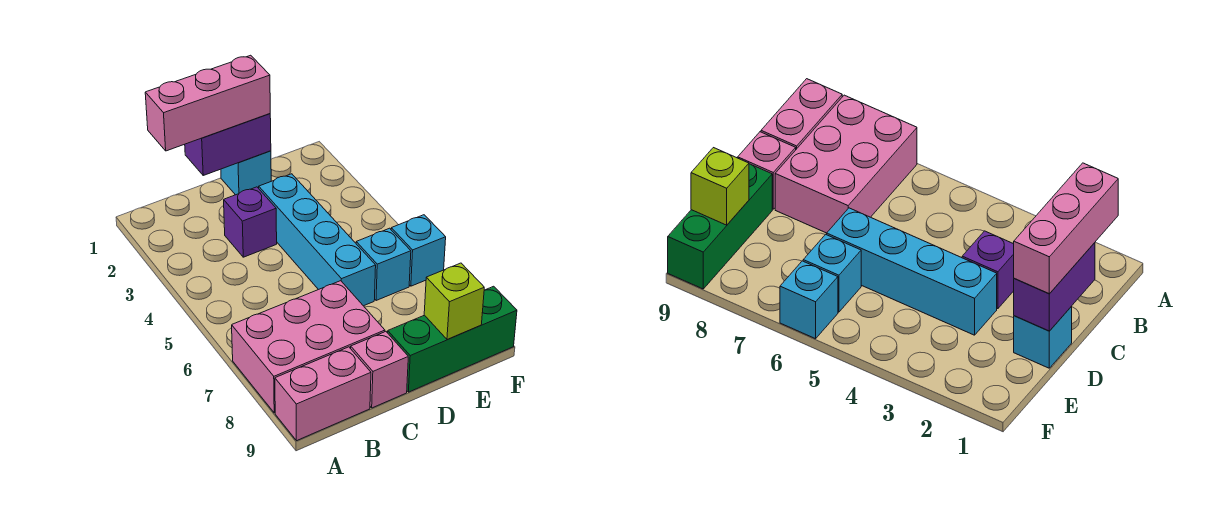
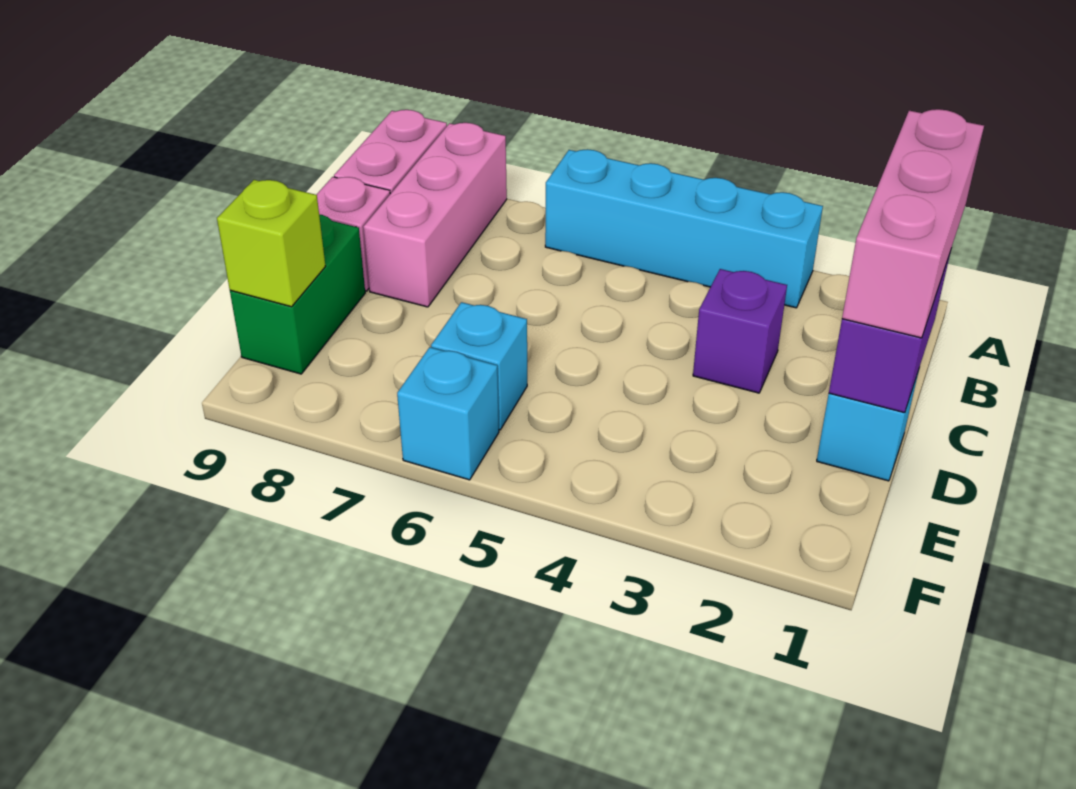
pink 2x3 brick [232,281,385,413] -> pink 1x3 brick [363,123,507,307]
cyan 1x4 brick [259,174,376,306] -> cyan 1x4 brick moved to [545,149,823,308]
green 1x3 brick [388,286,517,392] -> green 1x2 brick [230,214,365,374]

